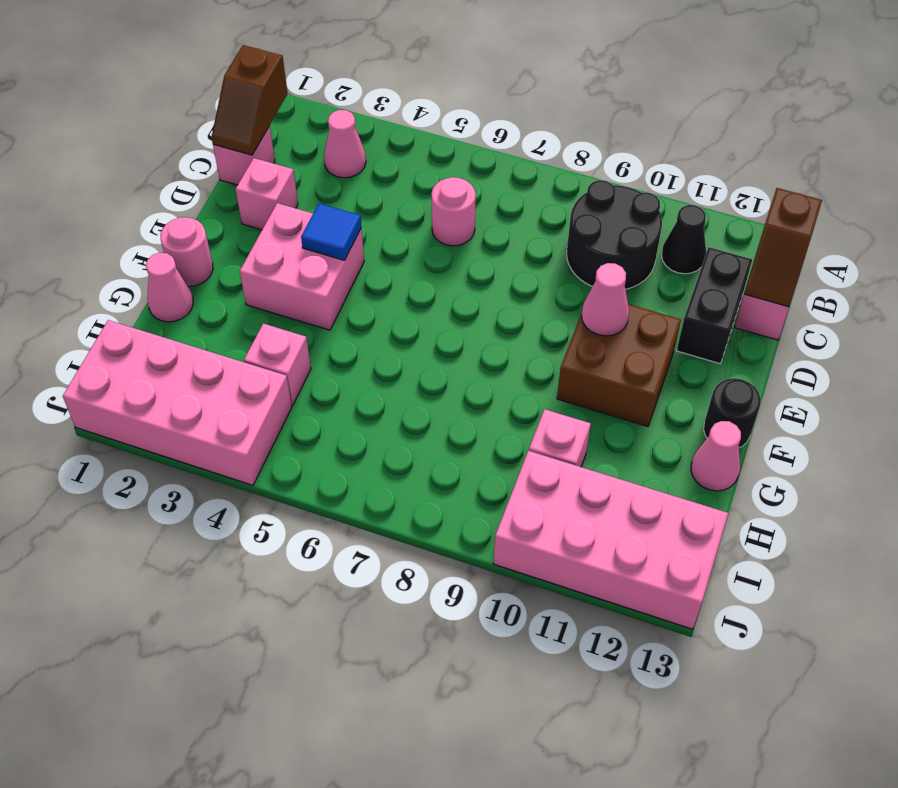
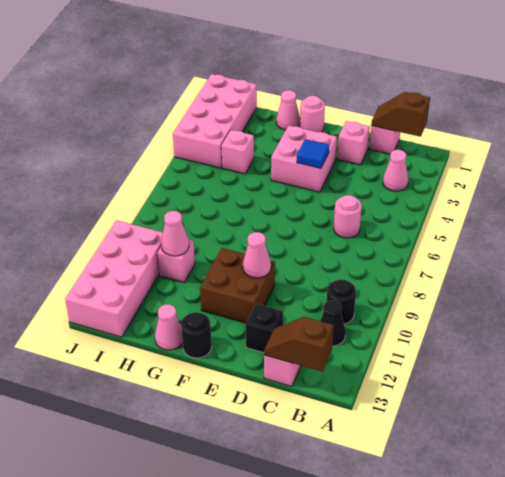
black 2x2 round brick [567,180,662,289] -> black 1x1 round brick [327,279,356,324]
black 1x2 brick [677,247,752,364] -> black 1x1 brick [246,304,283,353]
none -> pink 1x1 cone [161,211,189,256]

